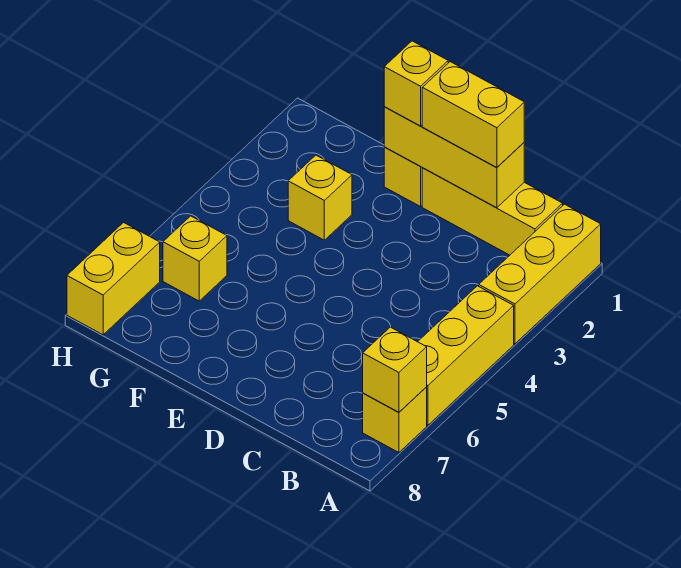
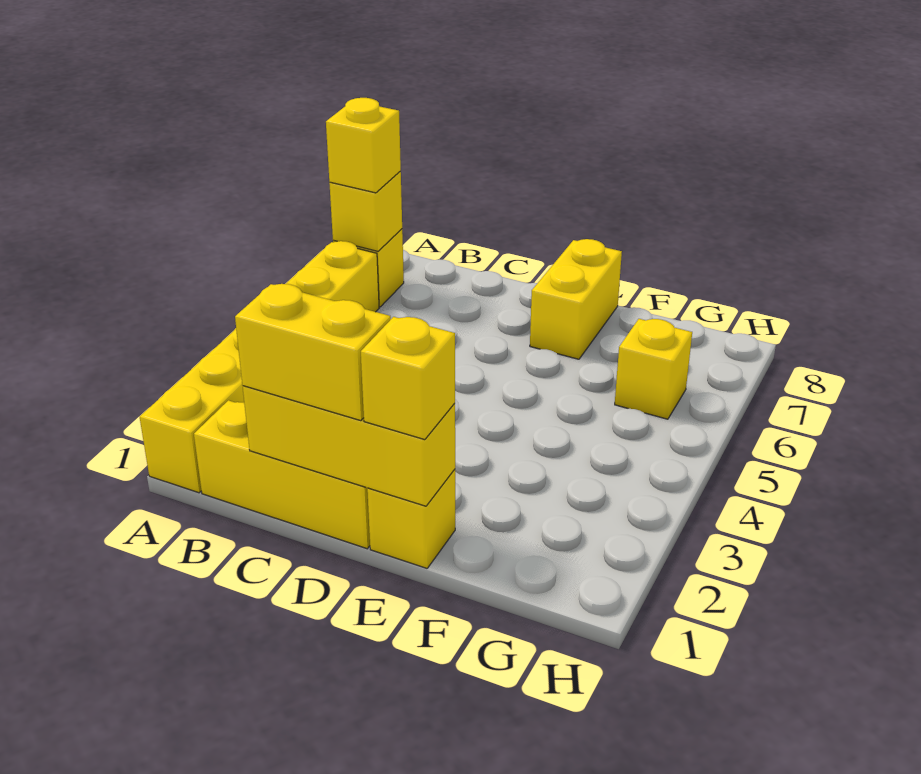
yellow 1x1 brick [288,155,352,240] -> yellow 1x1 brick moved to [326,98,401,193]
yellow 1x2 brick [67,223,160,335] -> yellow 1x2 brick moved to [530,239,622,359]

